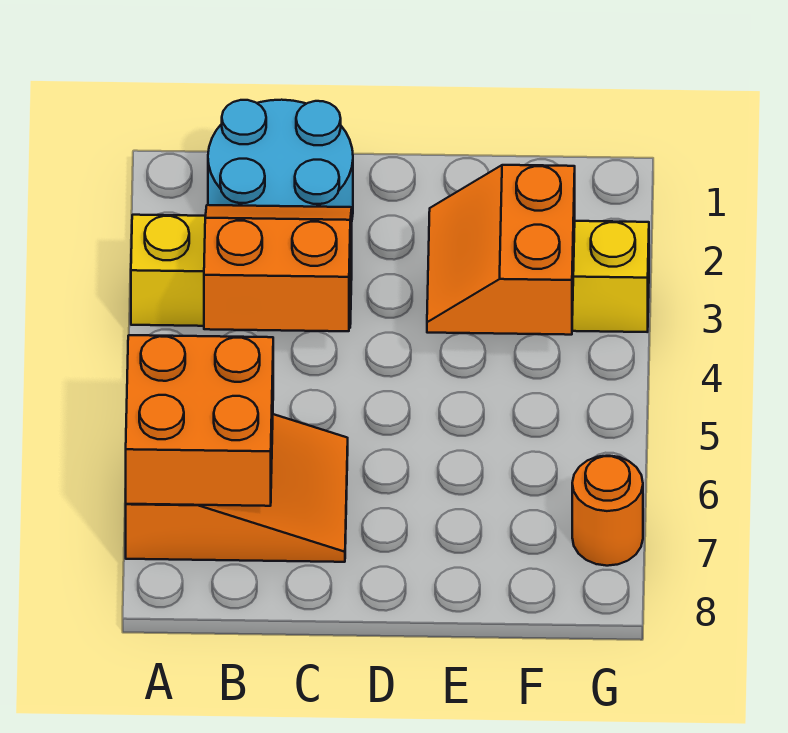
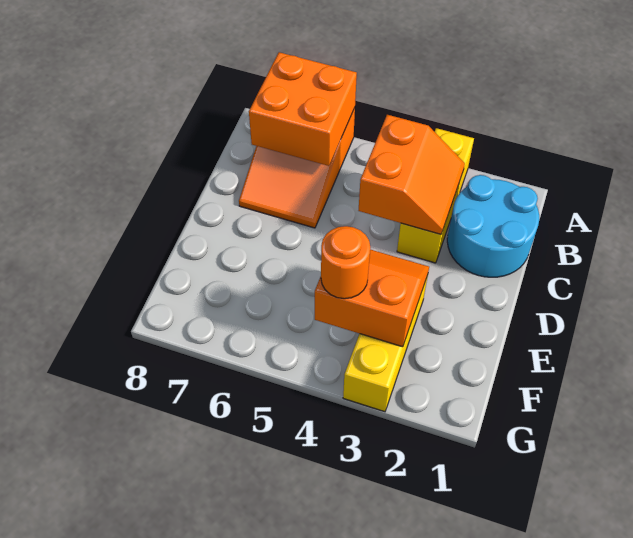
orange 1x1 round brick [572,456,643,566] -> orange 1x1 round brick moved to [321,226,370,299]

